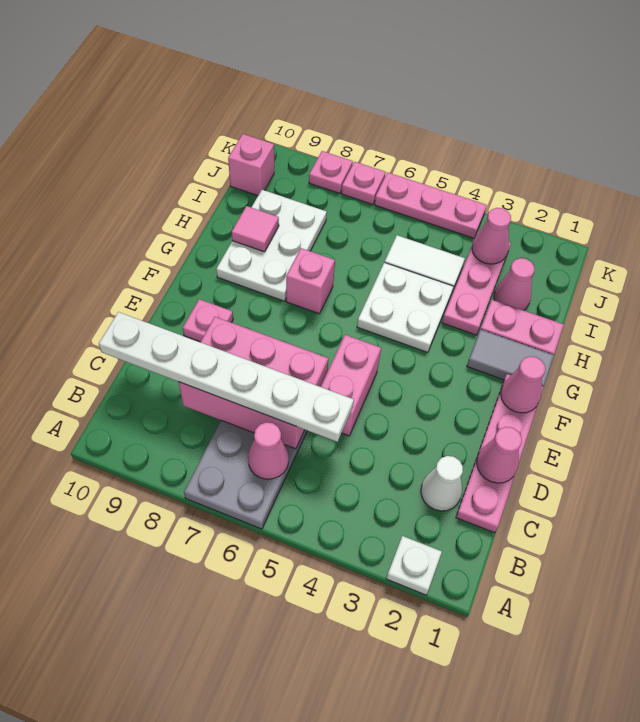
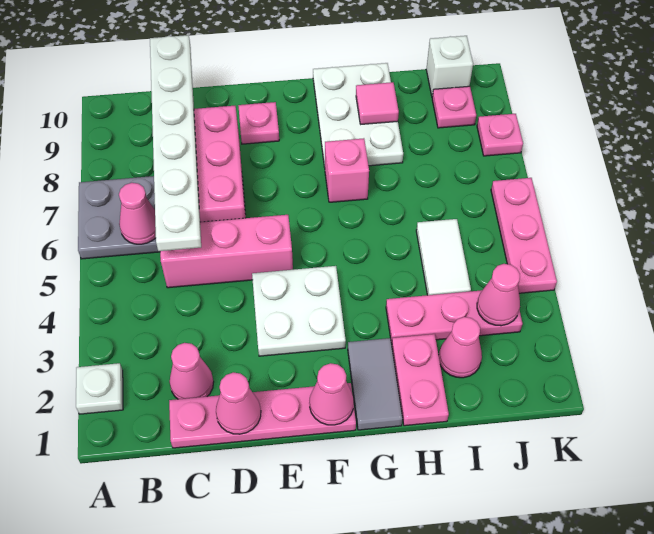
white 1x1 cone [421,456,463,511] -> pink 1x1 cone [170,343,214,399]
pink 1x2 brick [321,335,381,436] -> pink 1x3 brick [160,215,293,288]
white 2x2 plate [357,263,453,352] -> white 2x2 plate moved to [252,266,346,356]
white 2x3 plate [216,190,327,301] -> white 2x3 plate turned to [313,63,403,167]
pink 1x1 brick [228,134,274,196] -> white 1x1 brick [426,36,473,96]
pink 1x1 plate [342,162,386,205] -> pink 1x1 plate moved to [432,86,476,128]

